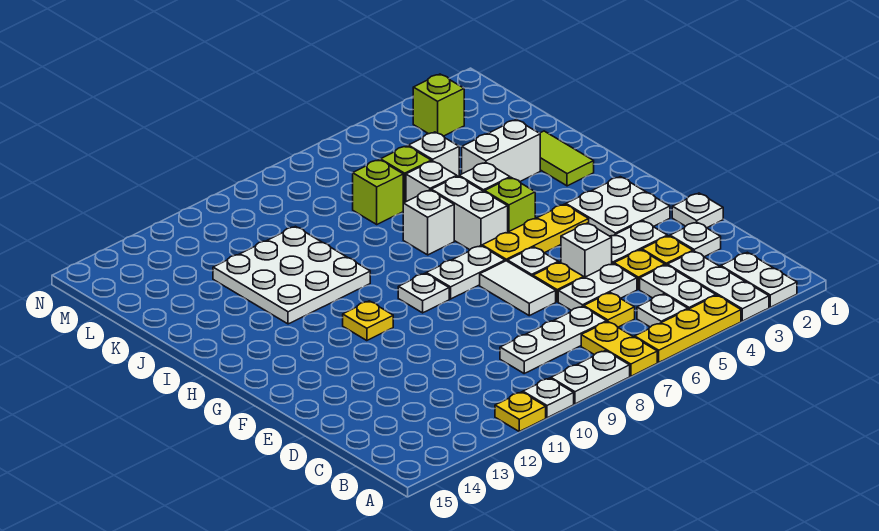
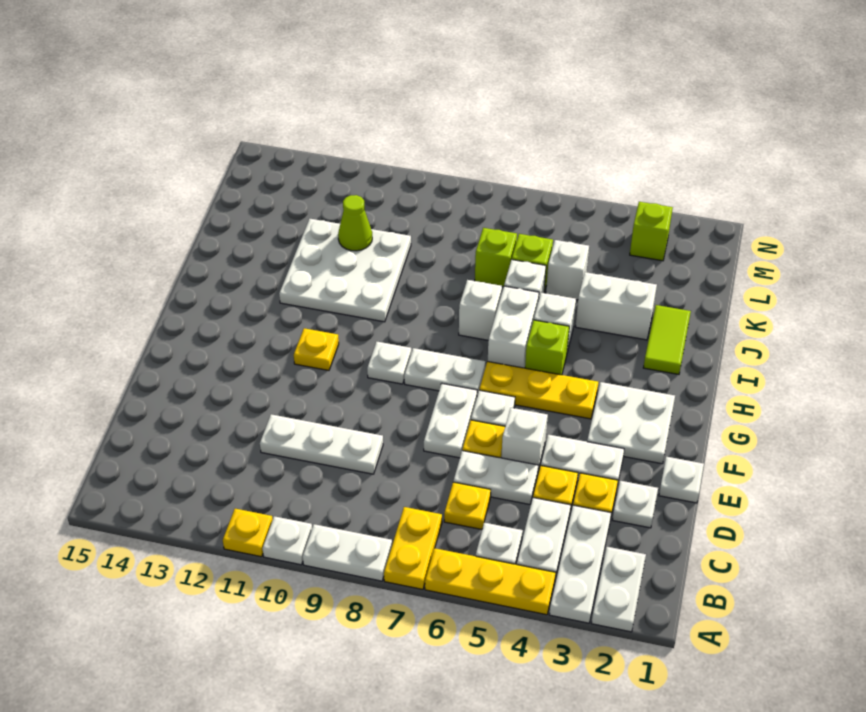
white 1x3 plate [500,306,607,373] -> white 1x3 plate moved to [260,414,383,474]
white 1x2 tile [480,261,556,316] -> white 1x2 plate [424,384,477,458]
none -> lime 1x1 cone [338,195,372,251]

